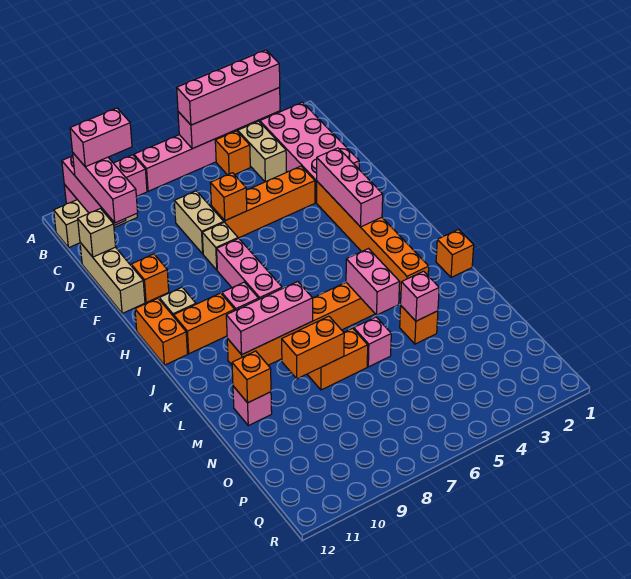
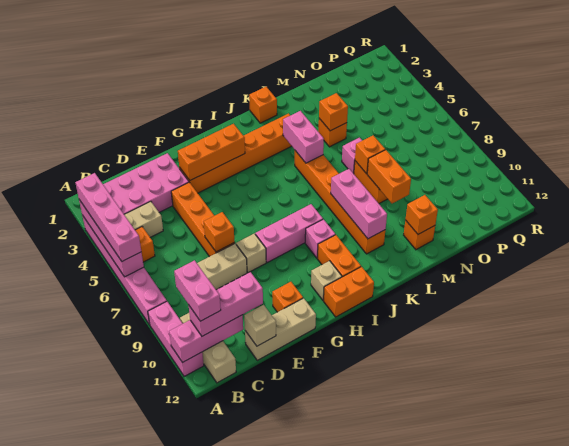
pink 1x3 brick [317,148,383,227] -> orange 1x3 brick [178,124,245,180]
pink 1x2 brick [346,249,400,315] -> pink 1x2 brick turned to [283,111,324,163]
pink 1x1 brick [401,271,439,321] -> orange 1x1 brick [319,93,348,131]
none -> orange 1x1 brick [355,135,385,174]
pink 1x1 brick [233,386,272,426] -> orange 1x1 brick [404,220,435,250]

